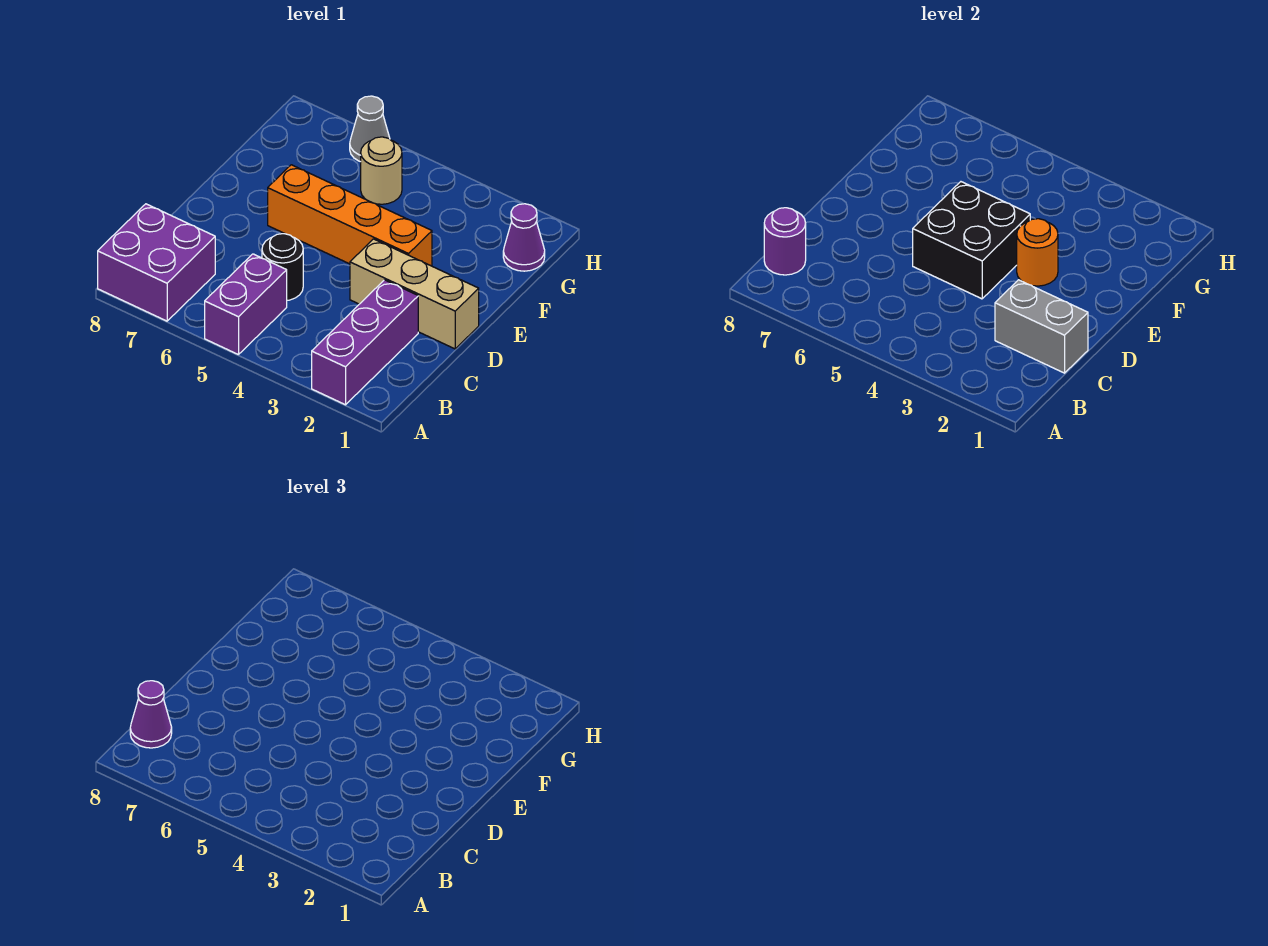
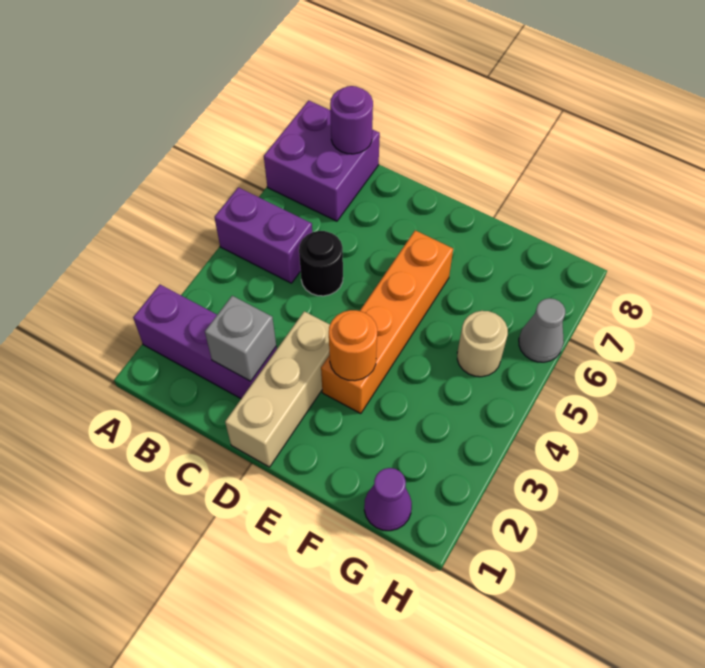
purple 1x1 cone [130,681,172,748] -> none
grey 1x2 brick [995,280,1088,373] -> grey 1x1 brick [205,296,276,381]
black 2x2 brick [913,182,1030,299] -> none

